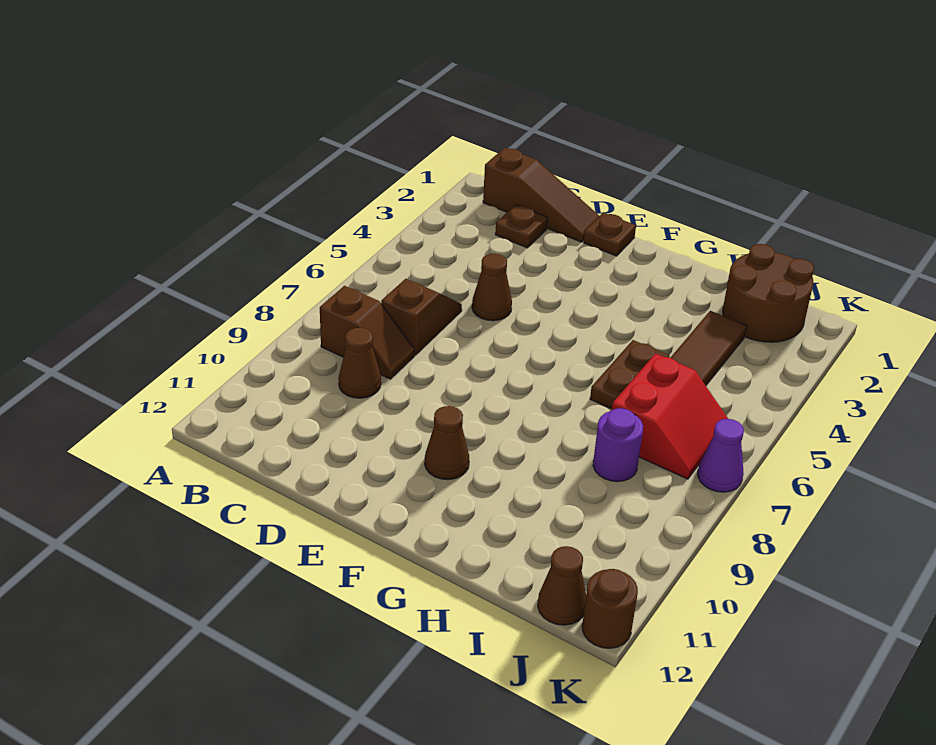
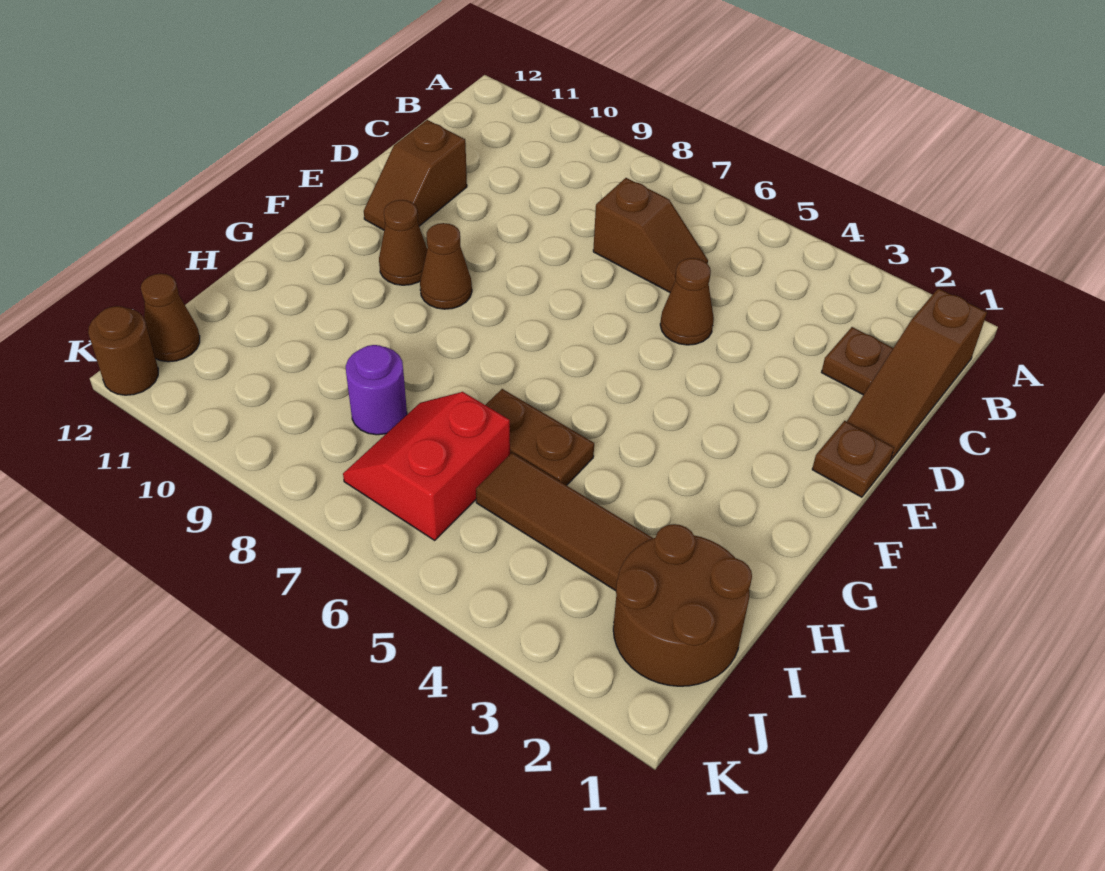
brown 1x2 slope [320,286,414,379] -> brown 1x2 slope moved to [364,120,467,230]
brown 1x1 cone [338,328,381,398] -> brown 1x1 cone moved to [420,223,472,309]
red 2x2 slope [612,353,728,479] -> red 2x2 slope turned to [343,392,510,540]
purple 1x1 cone [698,419,744,492] -> none

